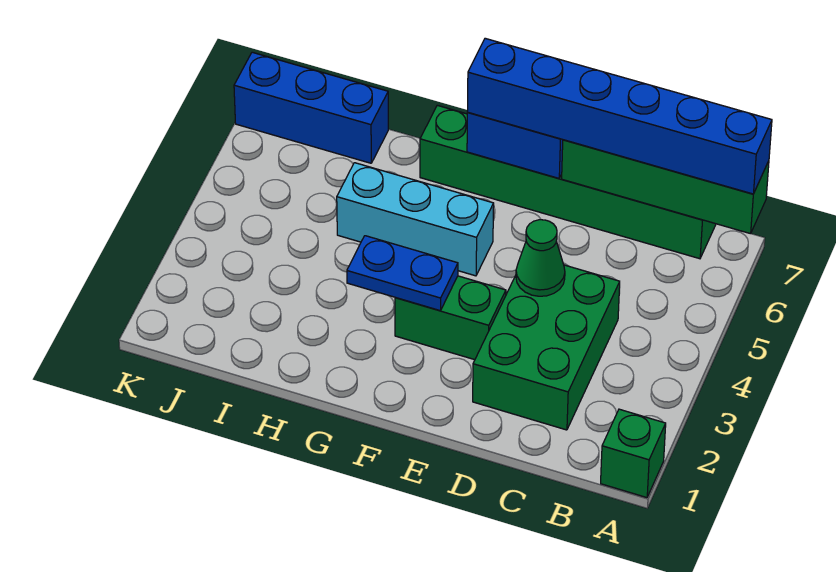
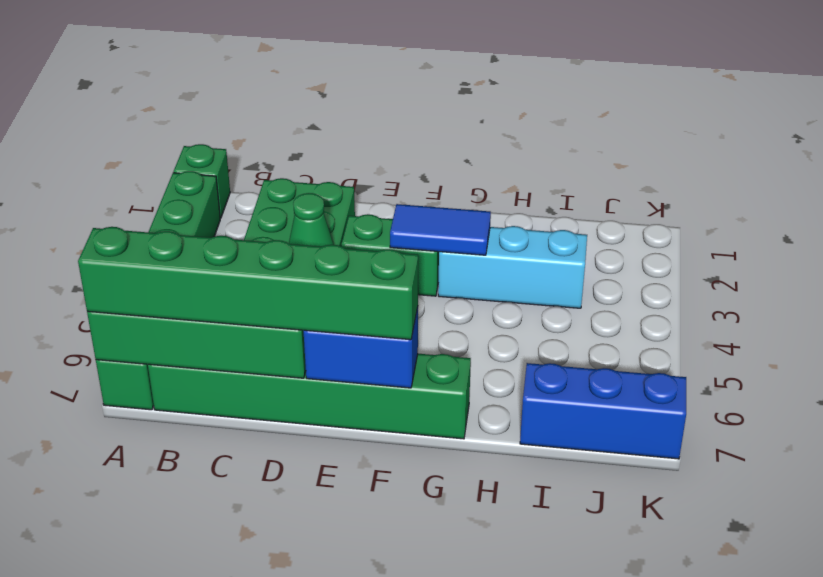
none -> green 1x6 brick [96,171,220,410]
blue 1x6 brick [467,38,772,194] -> green 1x6 brick [78,227,418,340]
blue 1x2 plate [347,236,458,311] -> blue 1x2 tile [390,204,491,255]
cyan 1x3 brick [337,163,494,276] -> cyan 1x3 brick moved to [438,226,587,308]

